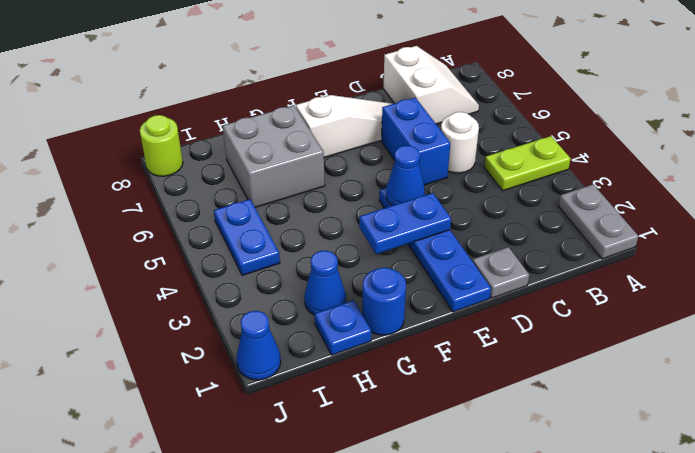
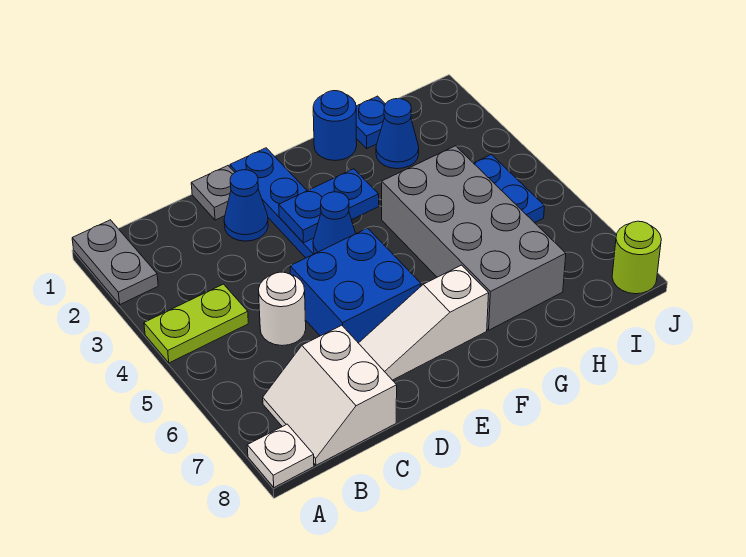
none -> white 1x1 plate [247,424,314,487]
blue 1x2 brick [382,98,450,185] -> blue 2x2 brick [290,228,421,343]
grey 2x2 brick [223,105,325,207] -> grey 2x4 brick [382,146,566,330]
blue 1x1 cone [236,311,281,380] -> blue 1x1 cone moved to [224,170,268,241]

